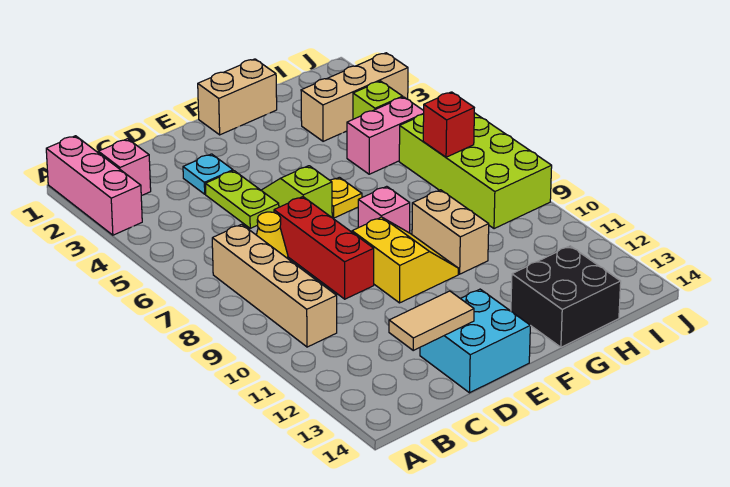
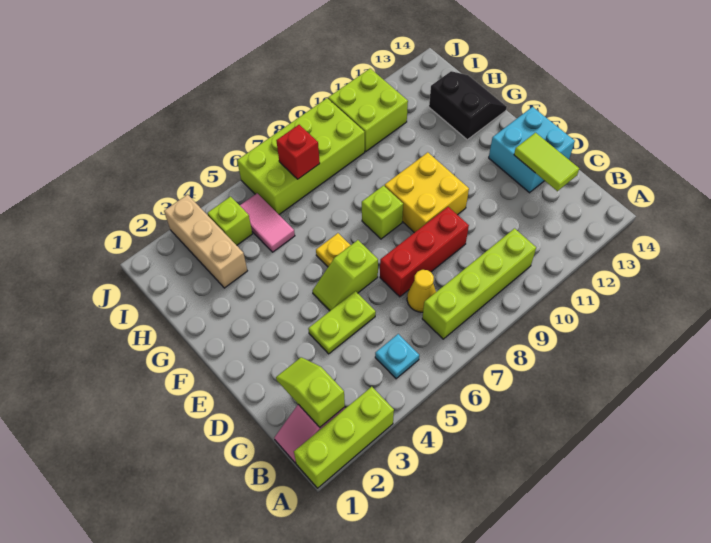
pink 1x3 brick [46,136,142,235] -> lime 1x3 brick [294,387,394,488]
none -> lime 1x2 slope [276,357,345,427]
tan 1x4 brick [212,224,337,347] -> lime 1x4 brick [422,229,536,339]
tan 1x2 tile [389,291,474,350] -> lime 1x2 tile [514,133,579,191]
cyan 1x1 plate [183,154,233,194] -> cyan 1x1 plate moved to [375,334,419,379]
yellow 2x2 slope [352,217,458,303] -> yellow 2x2 brick [385,152,469,233]
tan 1x2 brick [198,59,277,135] -> none
pink 1x1 brick [358,186,410,233] -> lime 1x1 brick [362,186,403,239]
tan 1x2 brick [412,190,489,274] -> none
black 2x2 brick [511,246,621,347] -> black 2x2 slope [429,71,507,140]
pink 1x2 brick [347,97,424,174] -> pink 1x2 tile [240,193,295,252]
none -> lime 2x2 brick [328,69,408,151]

